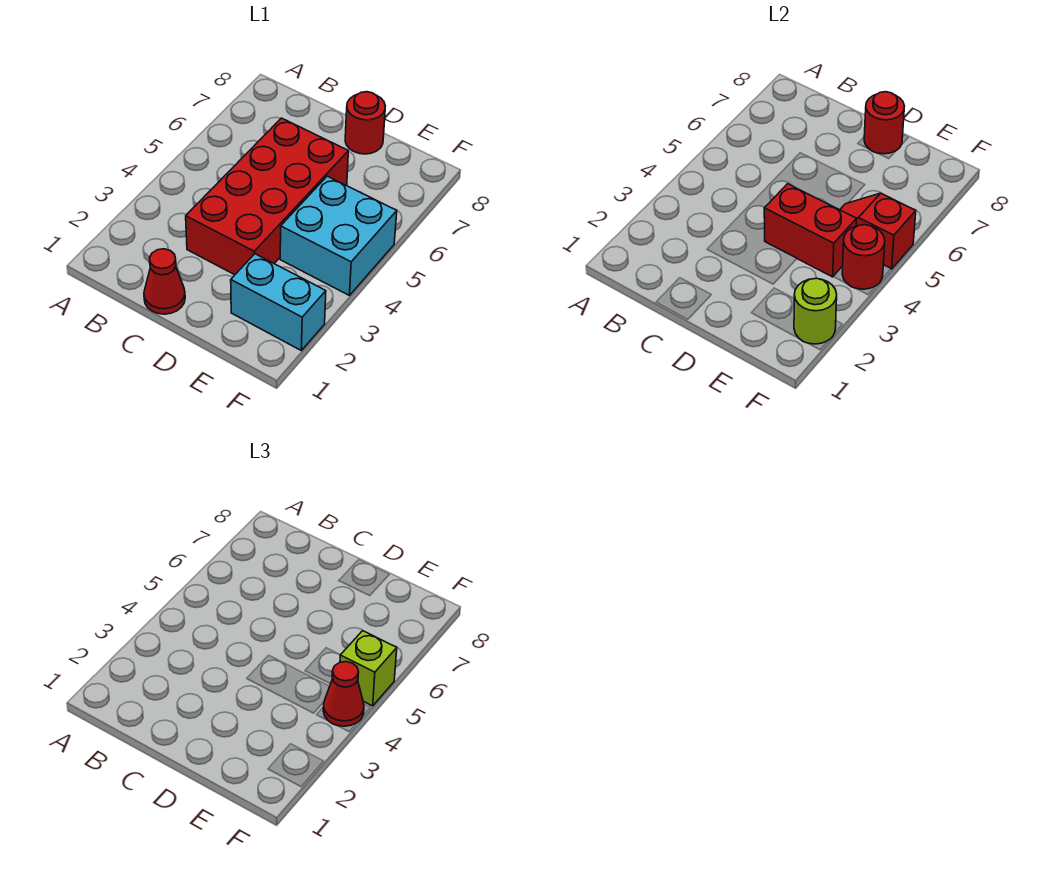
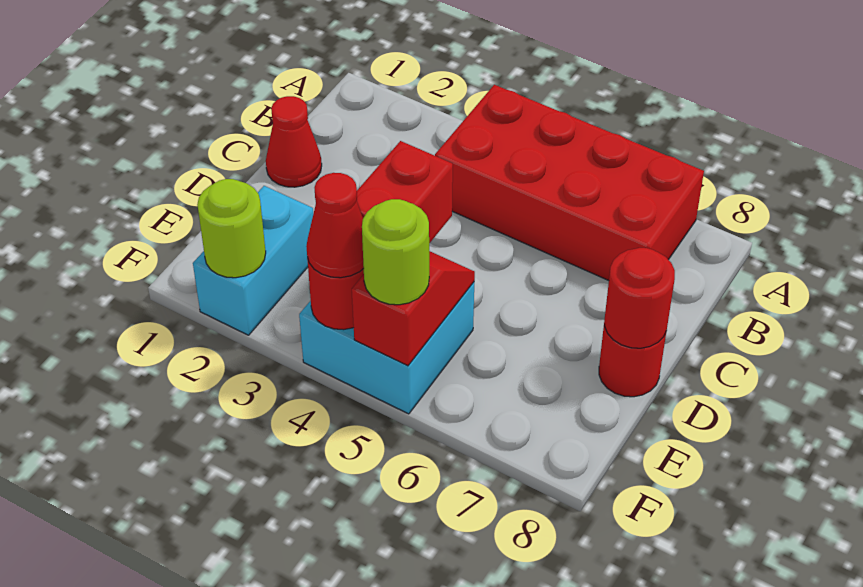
red 2x4 brick [186,118,348,275] -> red 2x4 brick moved to [435,85,704,280]
lime 1x1 brick [340,631,397,706] -> lime 1x1 round brick [362,199,429,305]

